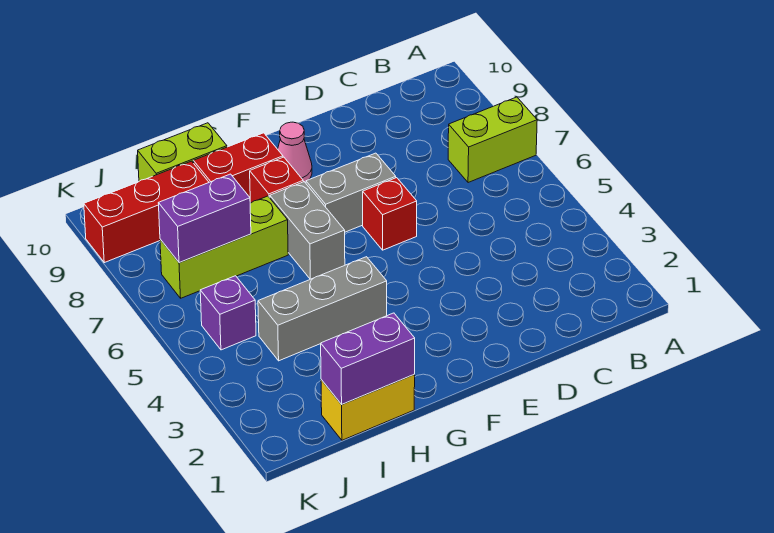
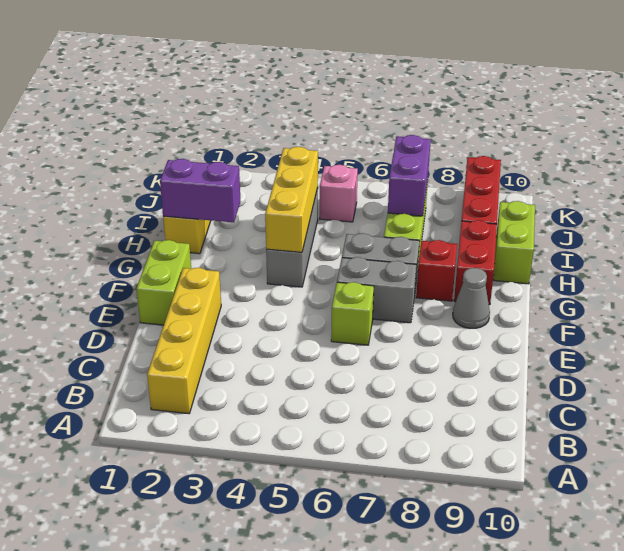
lime 1x2 brick [448,97,537,183] -> lime 1x2 brick moved to [136,240,191,325]
none -> yellow 1x4 brick [147,268,221,414]
red 1x1 brick [363,178,417,250] -> lime 1x1 brick [331,282,374,345]
grey 1x2 brick [306,153,396,232] -> grey 1x2 brick turned to [337,257,416,323]
pink 1x1 cone [278,122,312,182] -> grey 1x1 cone [453,268,490,329]
none -> yellow 1x3 brick [265,147,318,252]
purple 1x2 brick [321,313,415,404] -> purple 1x2 brick turned to [160,159,241,222]
purple 1x1 brick [200,276,256,350] -> pink 1x1 brick [320,165,358,222]

